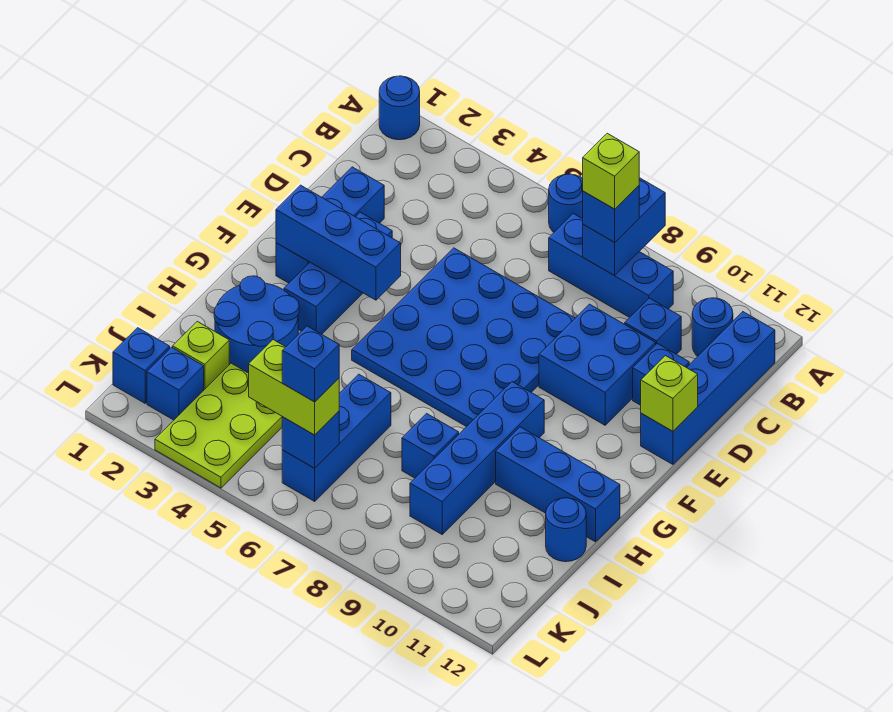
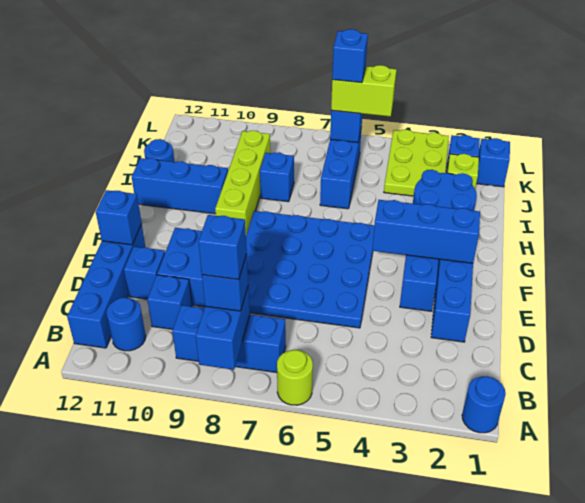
blue 1x1 round brick [549,174,583,232] -> lime 1x1 round brick [277,350,313,405]
lime 1x1 brick [583,133,639,209] -> blue 1x1 brick [198,215,247,280]
lime 1x1 brick [641,356,698,431] -> blue 1x1 brick [96,190,142,245]
blue 1x4 brick [410,382,544,534] -> lime 1x4 brick [215,131,270,235]

